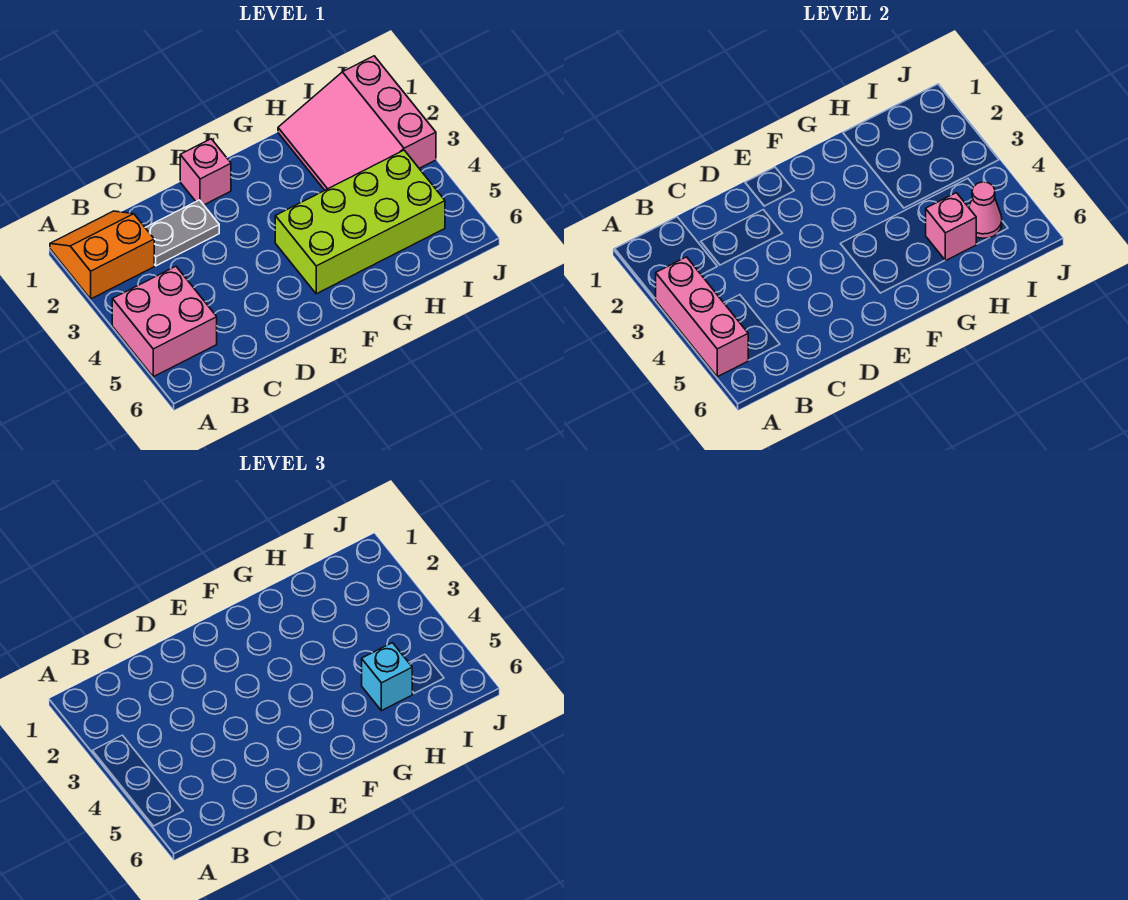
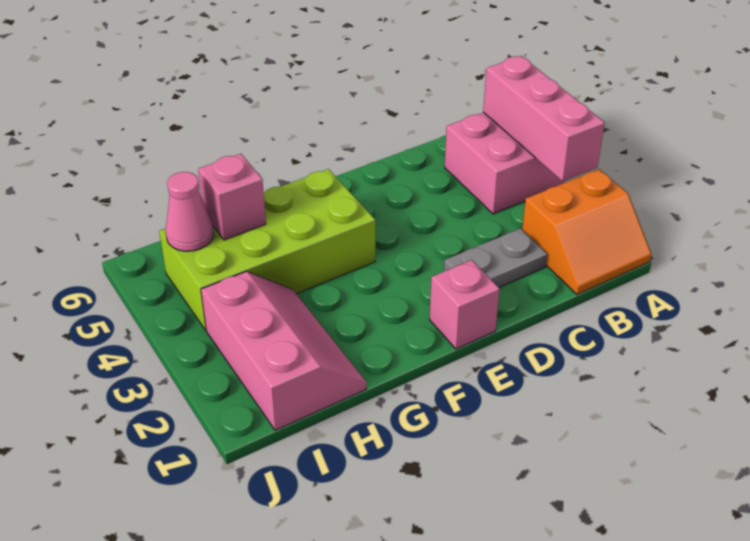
pink 3x3 slope [278,56,436,190] -> pink 2x3 slope [201,272,366,430]
cyan 1x1 brick [362,643,412,711] -> none

